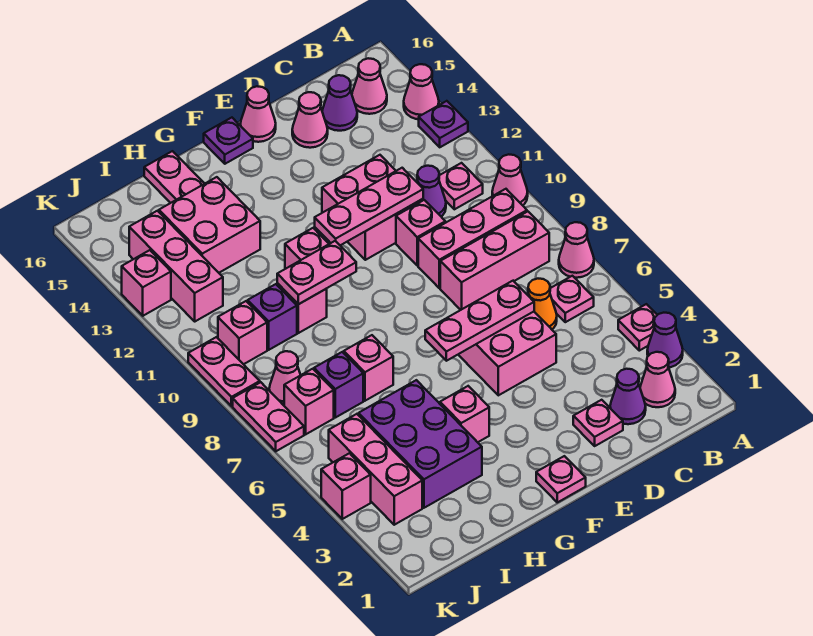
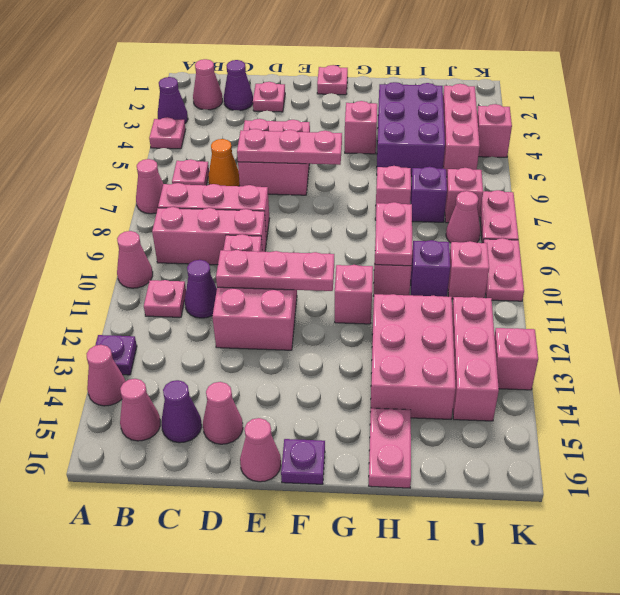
pink 1x2 plate [277,241,356,304] -> pink 1x2 plate turned to [375,202,412,266]
pink 2x2 brick [159,177,260,273] -> pink 2x3 brick [370,294,456,419]

